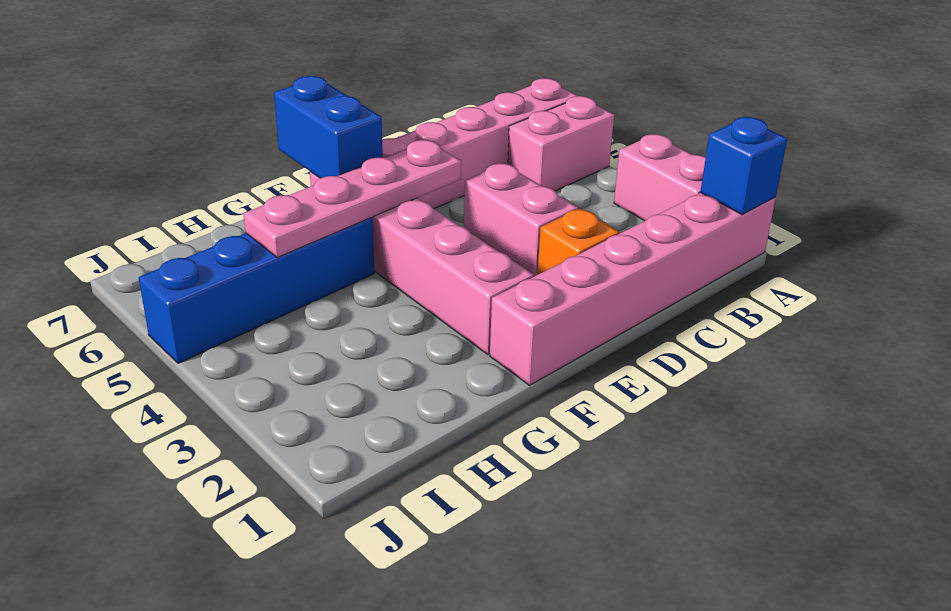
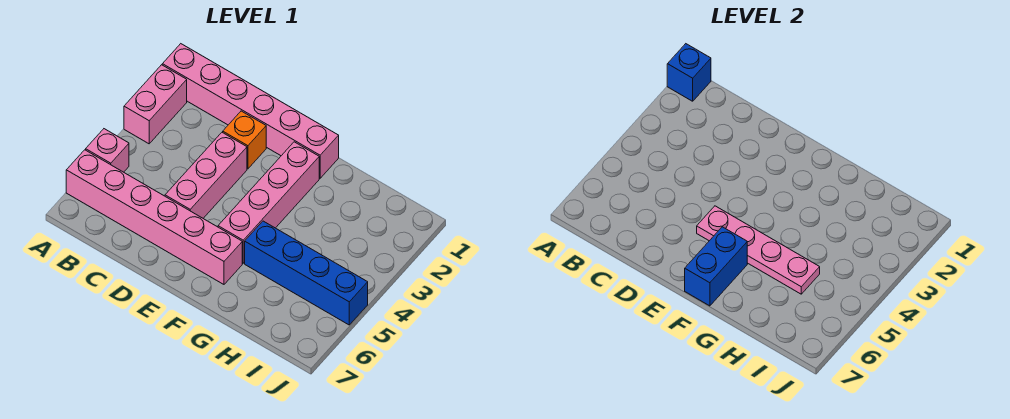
pink 1x2 brick [508,96,614,191] -> pink 1x1 brick [86,129,129,172]
pink 1x2 brick [464,164,578,277] -> pink 1x3 brick [165,132,247,218]

